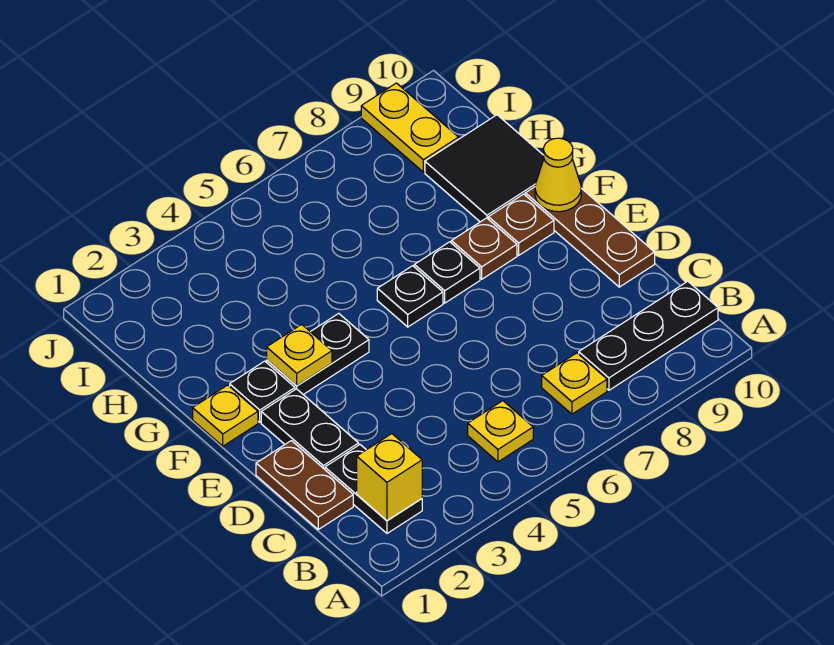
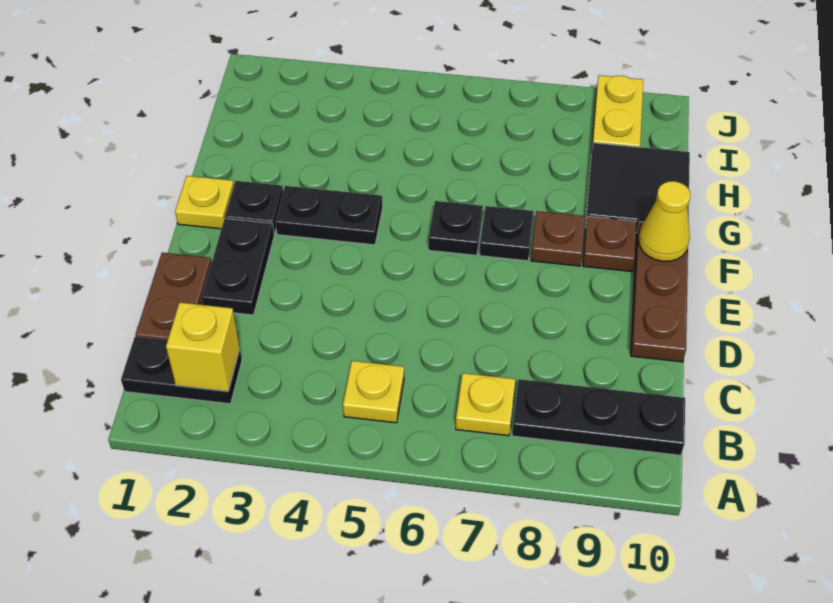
black 1x2 plate [325,445,422,533] -> black 1x2 plate turned to [121,337,242,404]
yellow 1x1 plate [267,324,332,386] -> none

